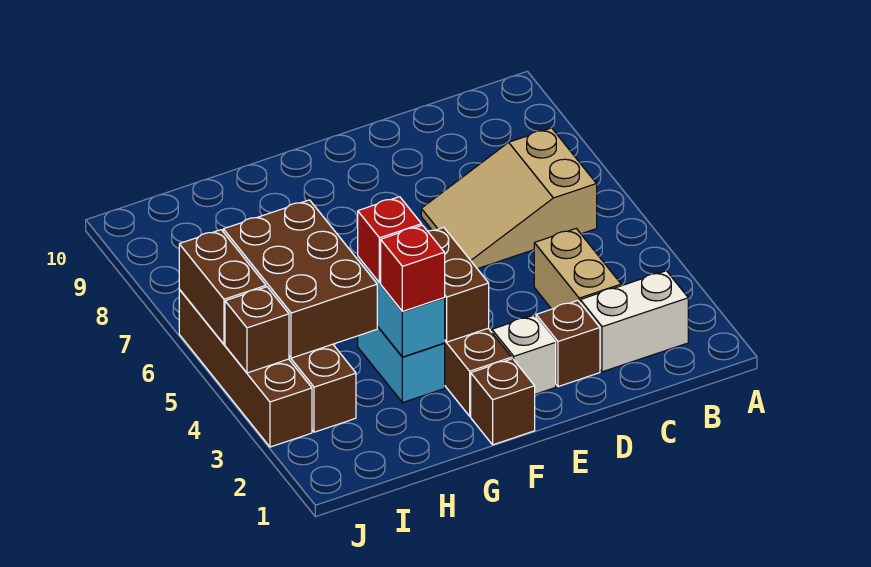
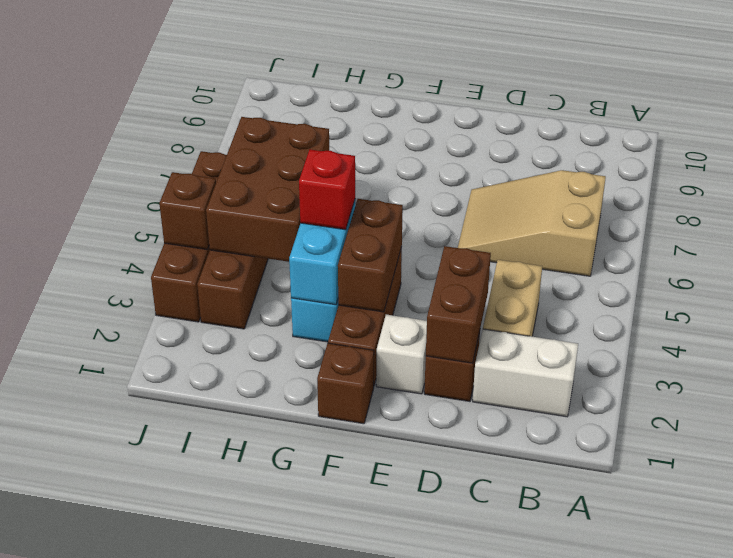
red 1x1 brick [381,225,445,311] -> none
brown 1x2 brick [179,230,266,344] -> brown 1x2 brick moved to [426,246,491,363]

